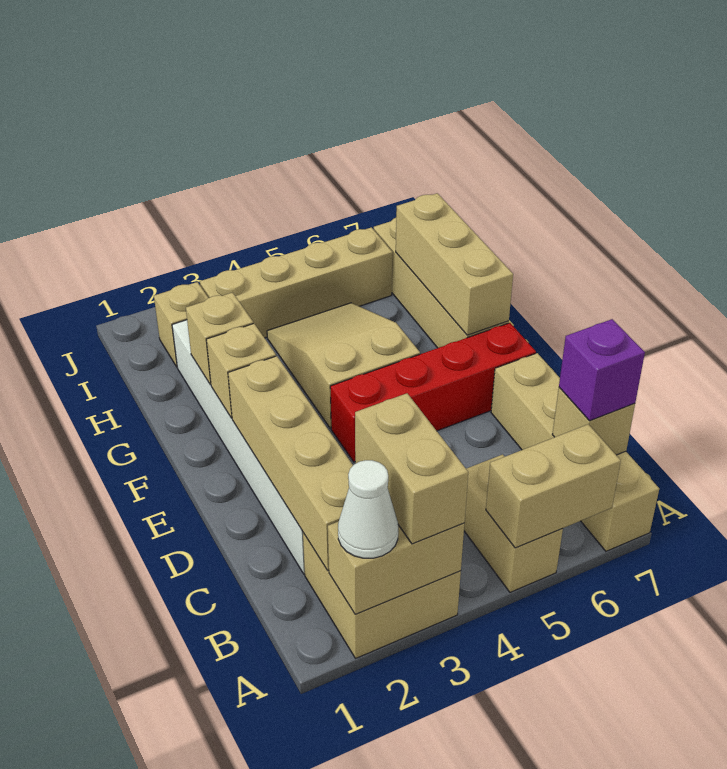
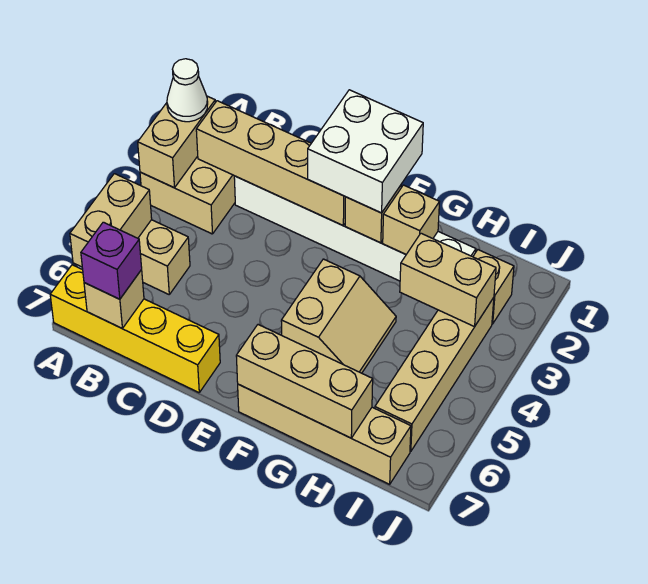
tan 1x2 brick [355,393,468,544] -> tan 1x2 brick moved to [400,233,496,327]
tan 1x4 brick [491,353,659,551] -> yellow 1x4 brick [50,265,220,393]
none -> white 2x2 brick [308,90,423,213]
red 1x4 brick [330,323,536,462] -> none
tan 2x3 slope [267,303,420,429] -> tan 2x2 slope [281,259,396,373]

